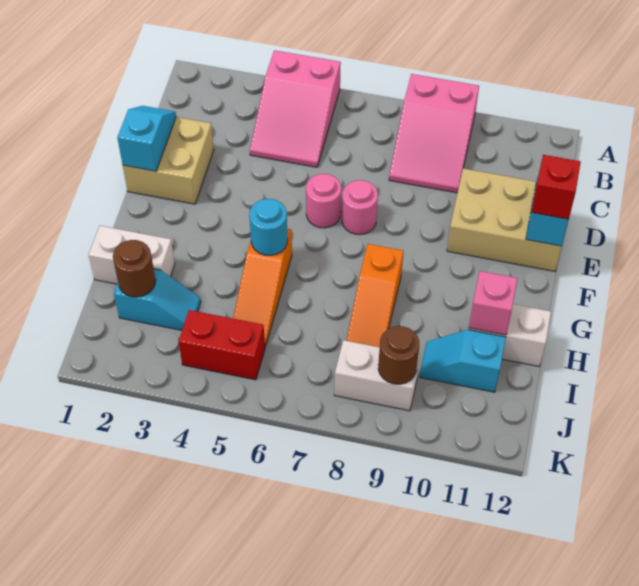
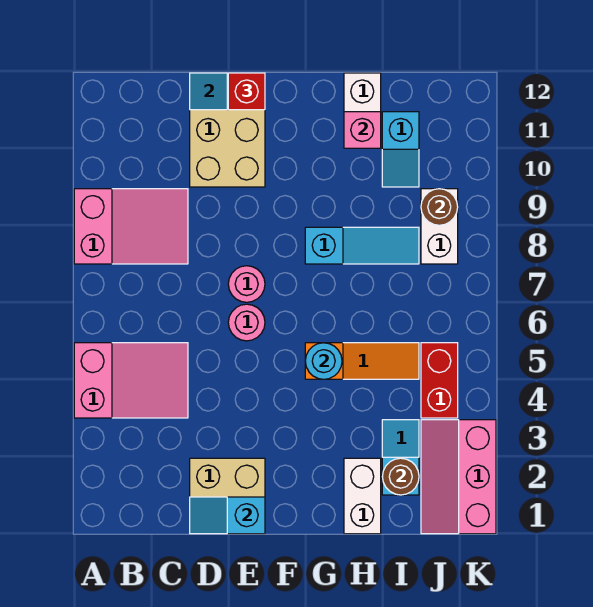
orange 1x3 slope [347,244,403,347] -> cyan 1x3 slope [305,227,419,264]
none -> pink 2x3 slope [421,420,496,534]

